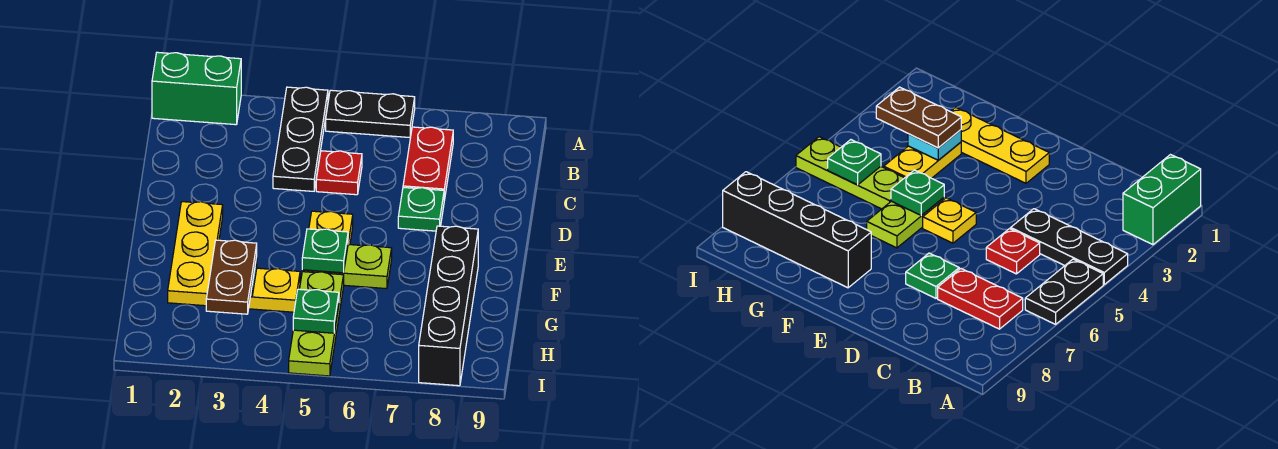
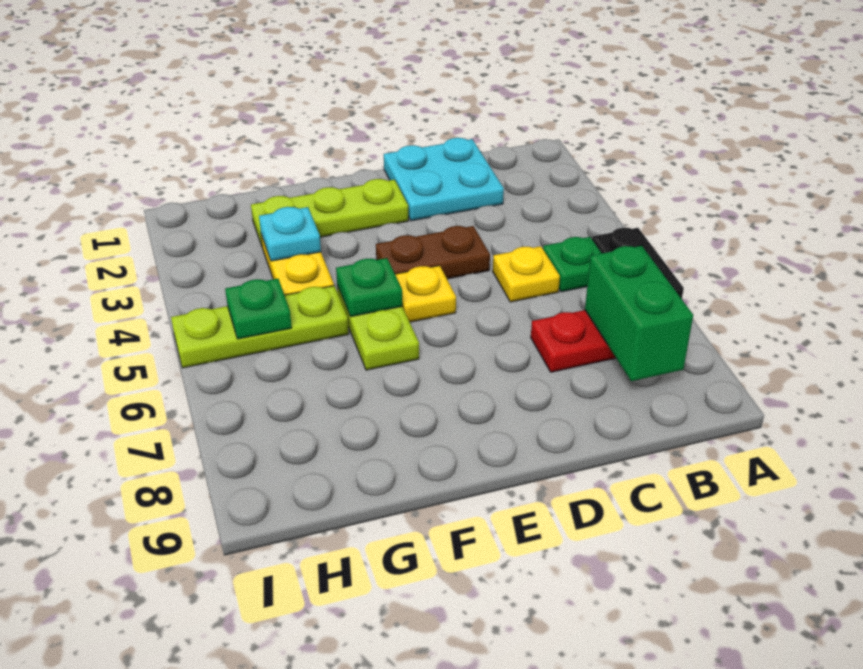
green 1x2 brick [152,52,241,125] -> green 1x2 brick moved to [585,246,693,381]
black 1x3 plate [273,87,328,191] -> none
none -> cyan 2x2 plate [384,138,504,221]
red 1x1 plate [316,151,362,195] -> yellow 1x1 plate [493,246,560,302]
green 1x1 plate [398,187,444,231] -> green 1x1 plate moved to [543,237,602,292]
yellow 1x3 plate [168,202,223,306] -> lime 1x3 plate [251,179,408,246]
black 1x4 brick [419,226,478,386] -> none
brown 1x2 plate [206,240,257,314] -> brown 1x2 plate moved to [376,226,490,279]

